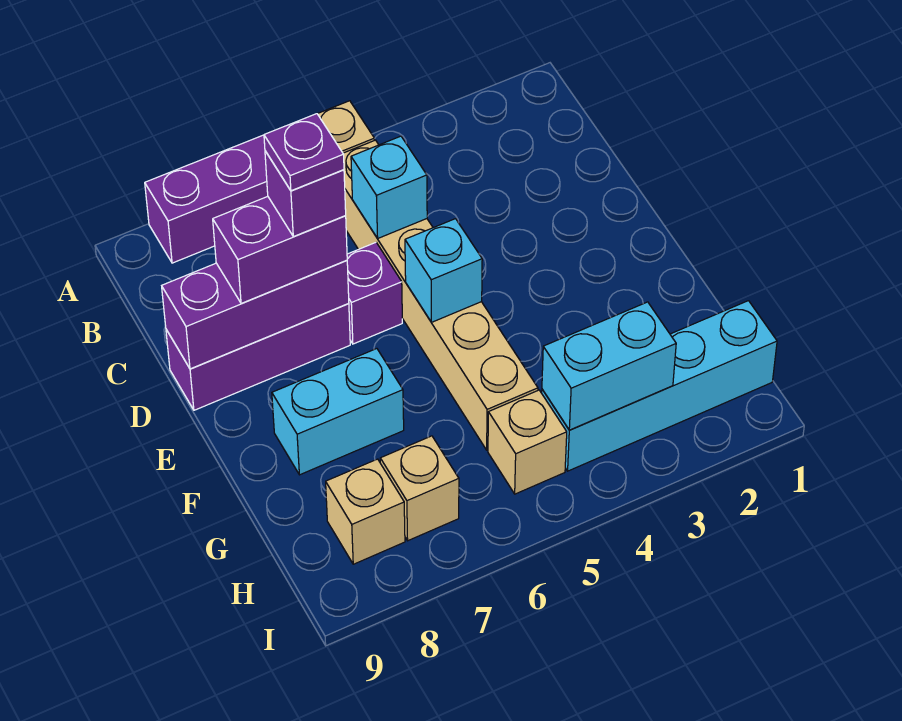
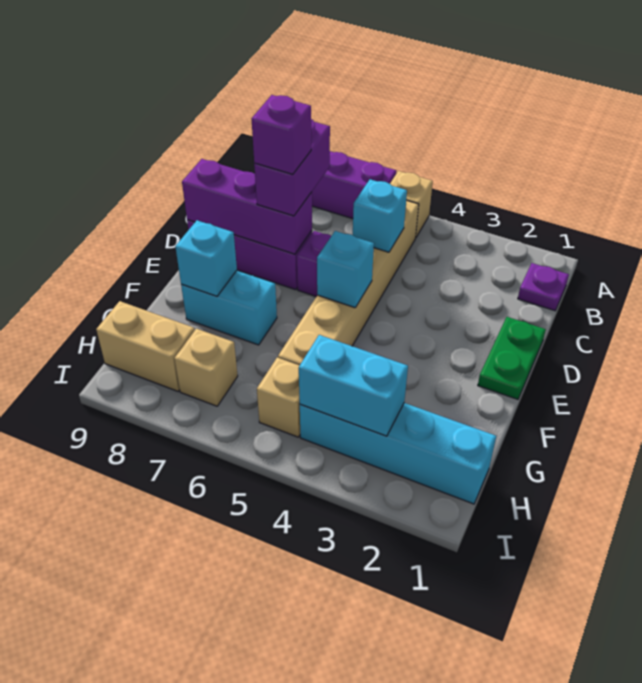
none -> green 1x2 plate [478,317,546,399]
purple 1x2 brick [213,197,347,303] -> purple 1x2 brick turned to [254,119,330,216]
purple 1x1 plate [264,114,344,191] -> purple 1x1 plate moved to [518,263,569,311]
none -> cyan 1x1 brick [175,220,237,296]
tan 1x1 brick [326,459,405,564] -> tan 1x2 brick [96,301,195,391]

